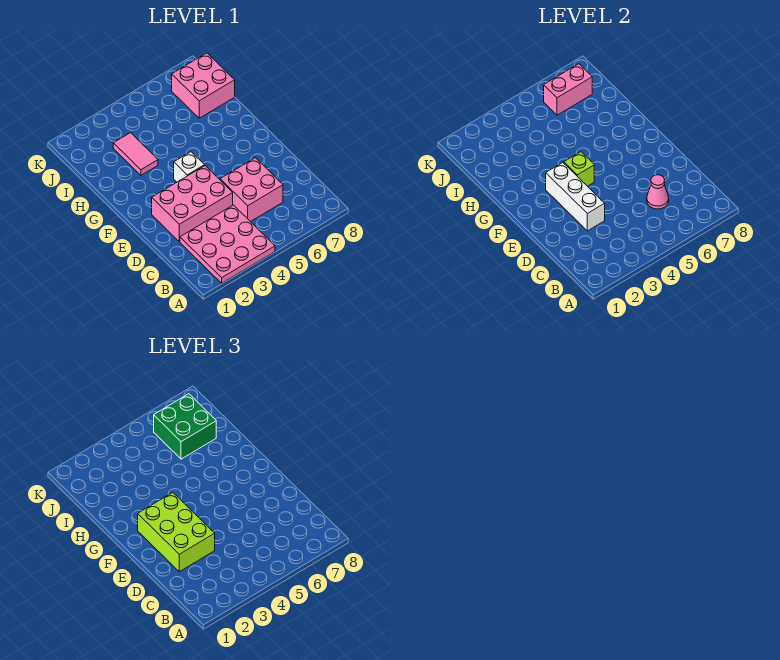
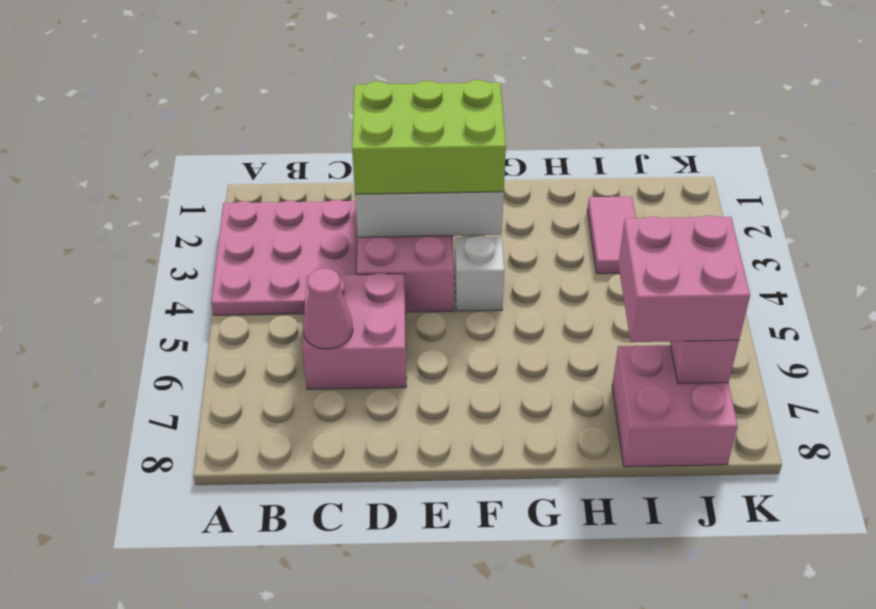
lime 1x1 brick [564,152,594,186] -> none
pink 1x2 tile [113,133,158,175] -> pink 1x2 tile turned to [587,196,636,274]
green 2x2 brick [154,394,216,459] -> pink 2x2 brick [618,216,750,342]

